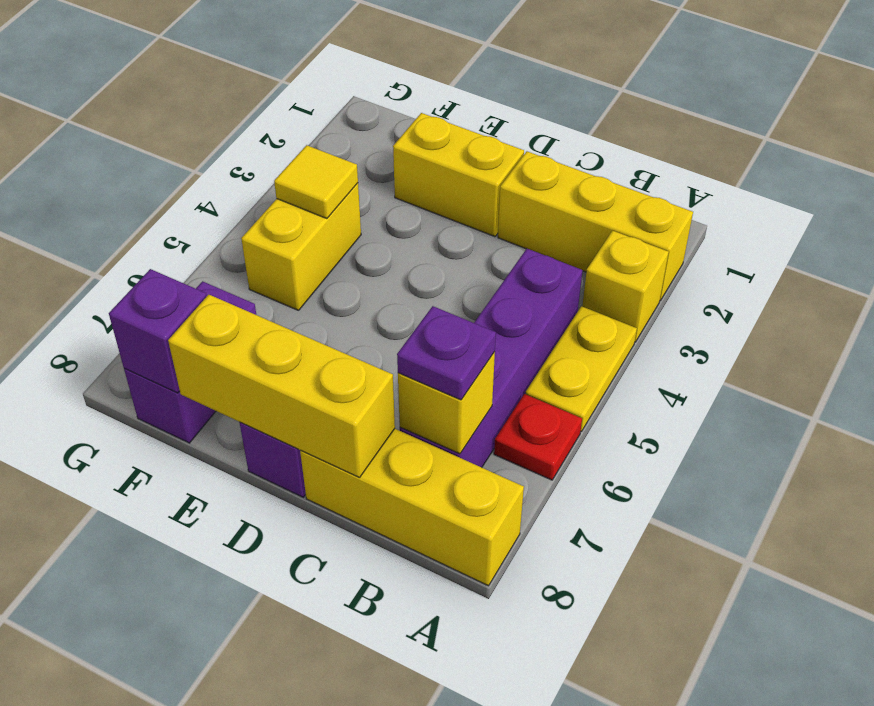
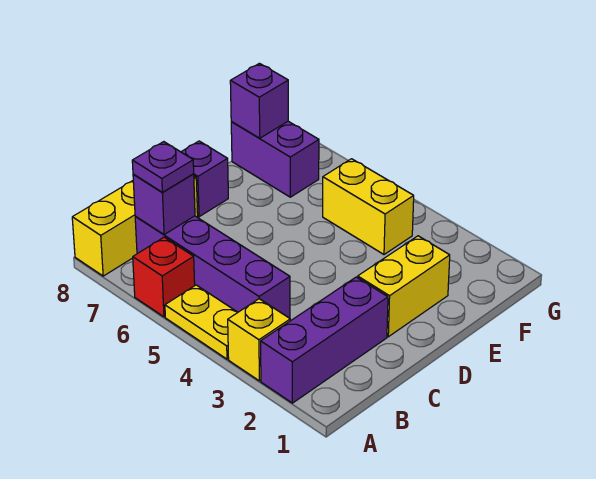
yellow 1x3 brick [498,151,693,301] -> purple 1x3 brick [261,277,388,403]
red 1x1 plate [494,394,582,480] -> red 1x1 brick [133,237,195,317]
yellow 1x1 brick [398,352,495,454] -> purple 1x1 brick [133,174,195,234]
yellow 1x3 brick [168,295,395,478] -> none
yellow 1x1 tile [274,145,358,219] -> none

